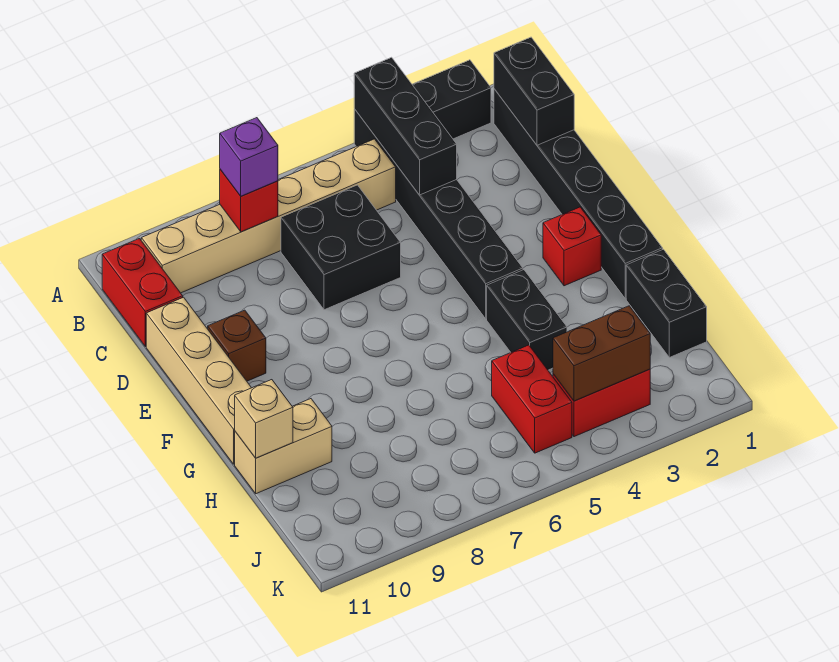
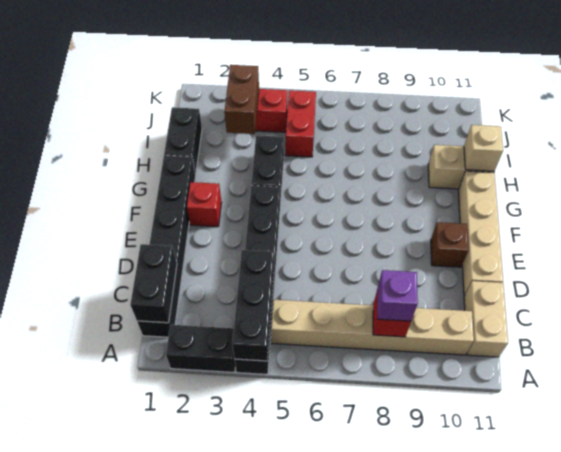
red 1x2 brick [102,239,183,347] -> tan 1x2 brick [464,281,508,357]
black 2x2 brick [281,185,401,310] -> none
brown 1x2 brick [553,306,650,401] -> brown 1x2 brick turned to [225,65,259,134]

